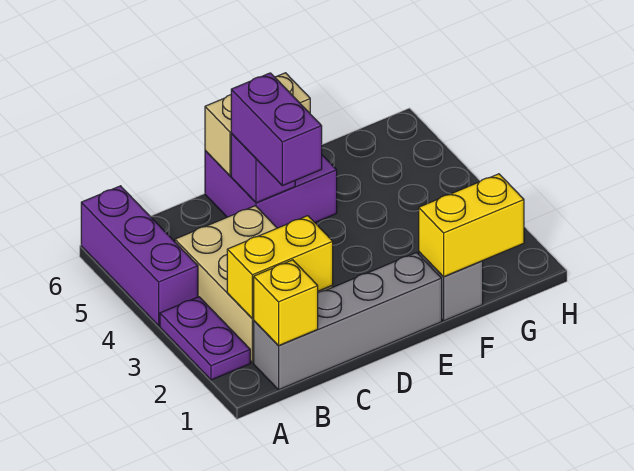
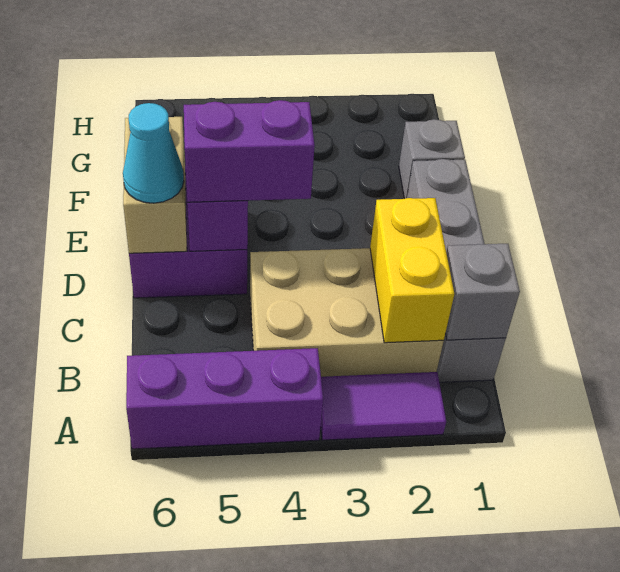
purple 1x2 plate [160,297,250,380] -> purple 1x2 tile [321,372,446,440]
yellow 1x1 brick [253,260,318,346] -> grey 1x1 brick [446,244,520,340]
none -> cyan 1x1 cone [123,103,184,203]
yellow 1x2 brick [419,174,524,277] -> none

